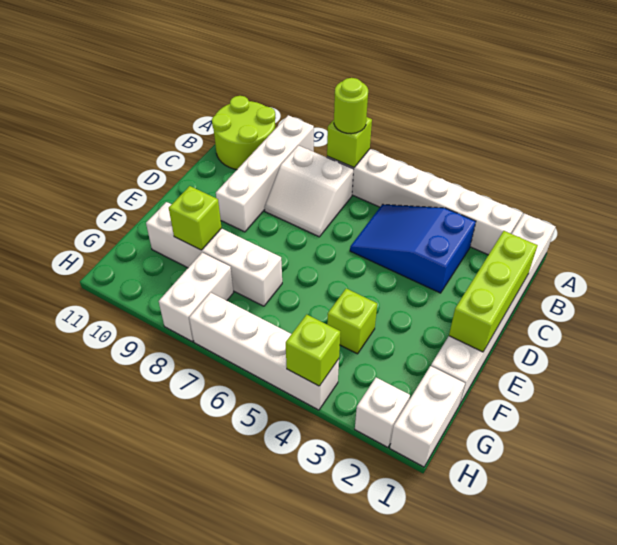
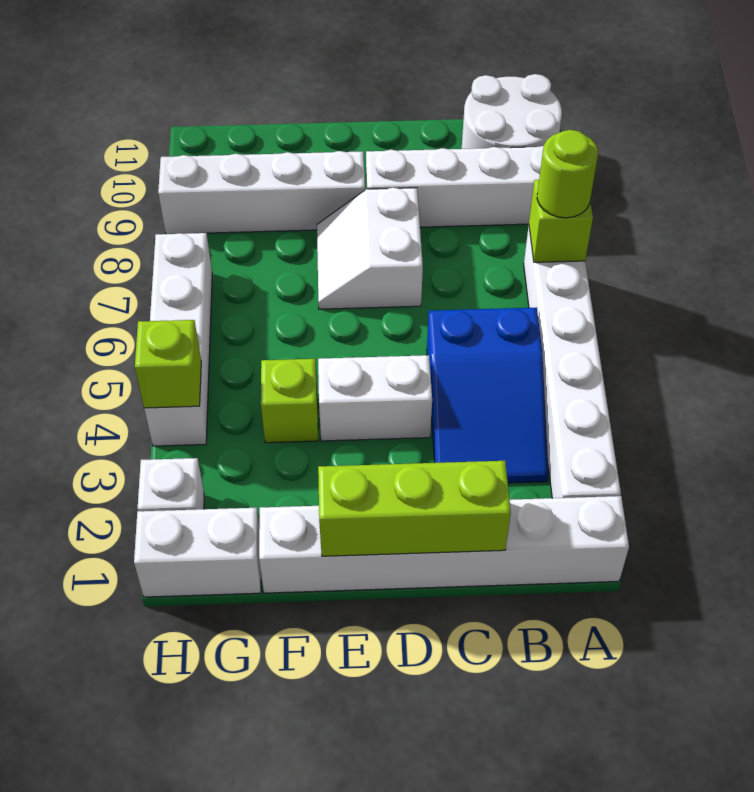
lime 2x2 round brick [212,96,275,170] -> white 2x2 round brick [462,74,562,149]
blue 2x3 slope [350,204,476,293] -> blue 2x3 slope turned to [427,307,549,483]
white 2x2 slope [264,145,354,237] -> white 2x2 slope moved to [317,188,423,309]
white 1x4 brick [146,202,282,306] -> white 1x4 brick turned to [158,151,365,234]
lime 1x1 brick [169,186,222,250] -> none
white 1x2 brick [159,253,233,342] -> white 1x2 brick moved to [318,355,432,441]

